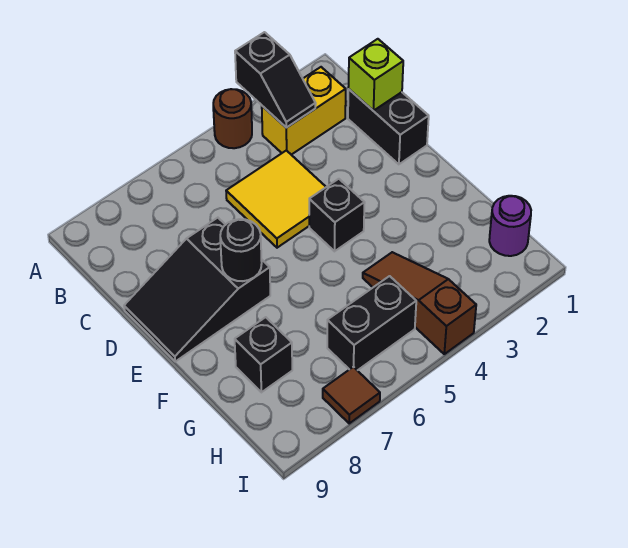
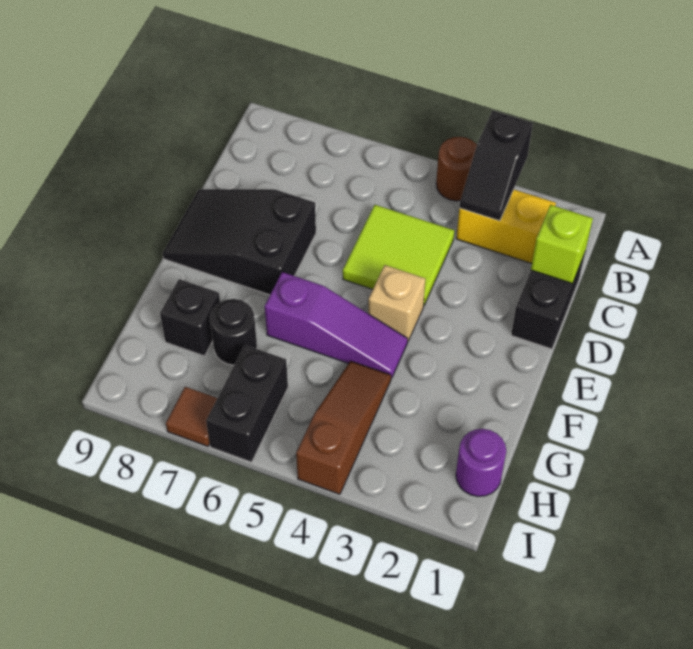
yellow 2x2 tile [226,150,326,248] -> lime 2x2 tile [343,205,454,306]
black 1x1 brick [309,179,365,251] -> tan 1x1 brick [368,265,425,341]
black 1x1 round brick [220,219,262,281] -> black 1x1 round brick moved to [210,299,257,365]
none -> purple 1x3 slope [265,272,408,378]
black 1x2 brick [327,276,416,370] -> black 1x2 brick turned to [206,345,288,462]

